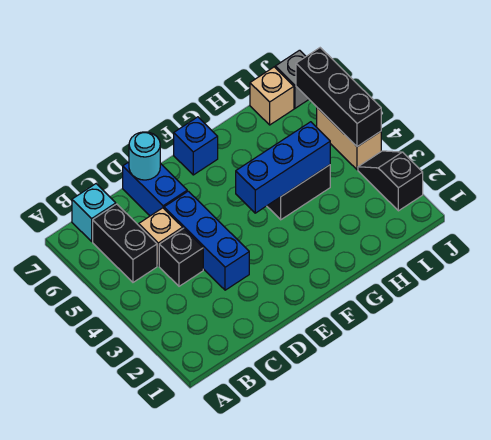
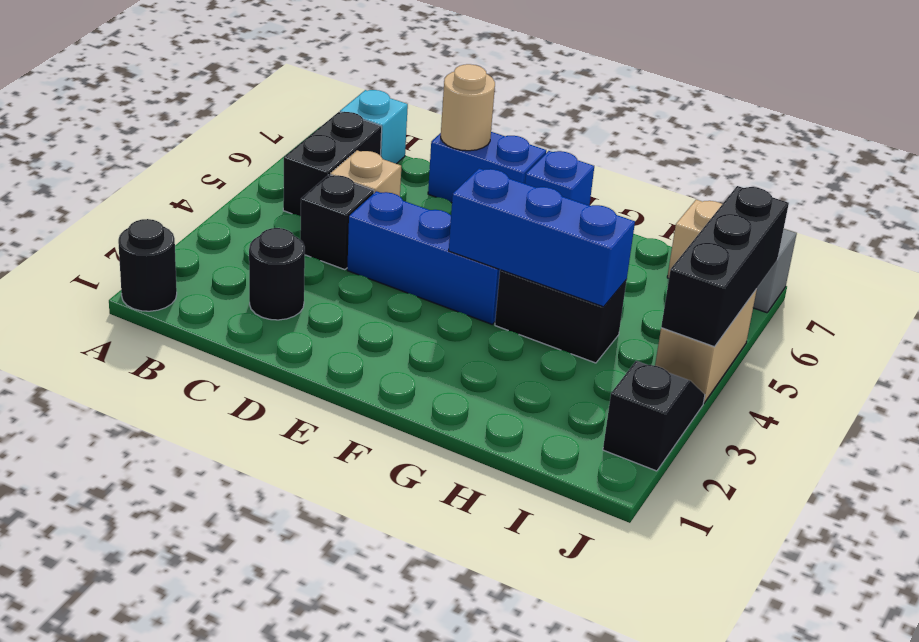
none -> black 1x1 round brick [118,219,177,311]
none -> black 1x1 round brick [249,228,305,320]
blue 1x3 brick [164,191,249,290] -> blue 1x3 brick turned to [347,191,500,324]
blue 1x2 brick [123,162,187,216] -> blue 1x2 brick turned to [428,132,546,203]
cyan 1x1 round brick [129,132,160,180] -> tan 1x1 round brick [441,64,495,151]

